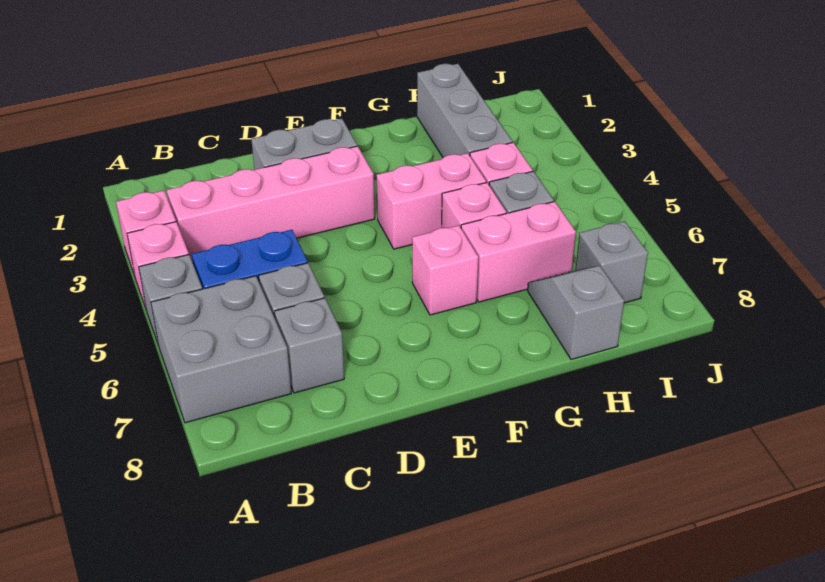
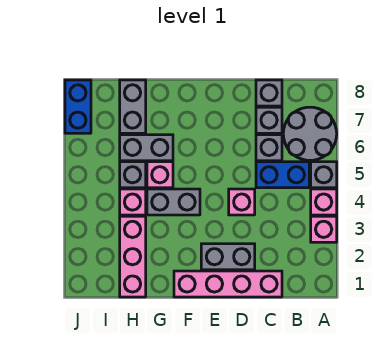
grey 2x2 brick [151,276,291,423] -> grey 2x2 round brick [283,107,337,160]
pink 1x4 brick [167,146,375,263] -> pink 1x4 brick moved to [174,271,282,297]
pink 1x2 brick [377,153,486,249] -> grey 1x2 brick [147,189,200,215]
pink 1x1 brick [412,225,478,315] -> pink 1x1 brick moved to [229,189,255,215]
pink 1x2 brick [461,202,576,302] -> grey 1x2 brick [120,135,173,161]
grey 1x3 brick [417,64,512,158] -> pink 1x3 brick [120,216,146,297]
grey 1x2 slope [528,266,624,360] -> grey 1x2 brick [120,80,146,133]
grey 1x1 brick [575,221,648,303] -> grey 1x1 brick moved to [256,80,282,106]
none -> blue 1x2 brick [65,80,91,133]

